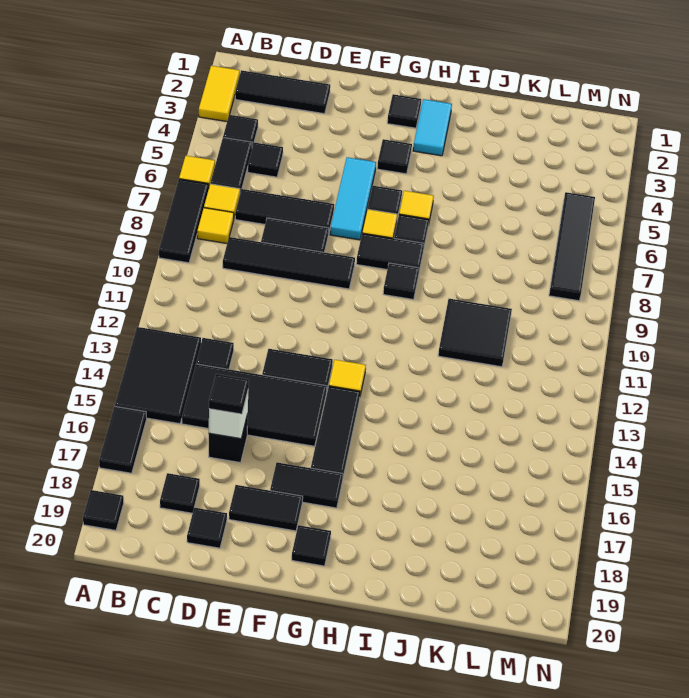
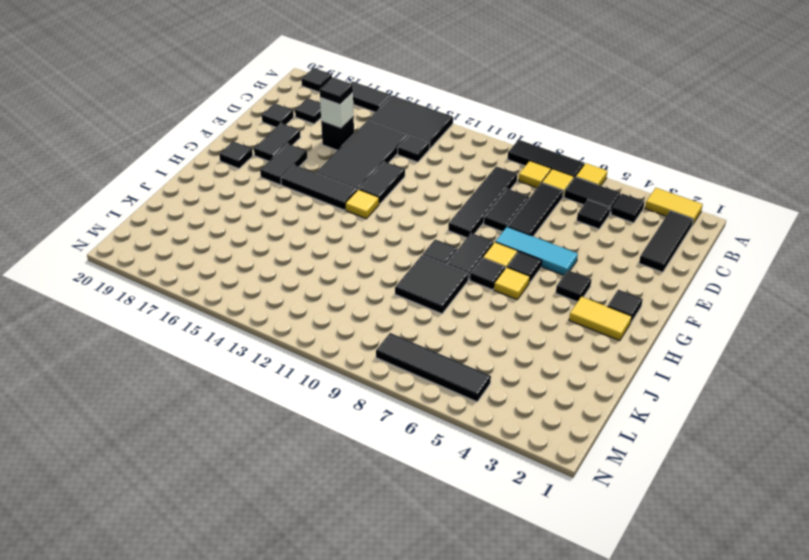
cyan 1x2 tile [413,99,452,156] -> yellow 1x2 tile [569,297,632,341]
black 2x2 tile [438,299,512,367] -> black 2x2 tile moved to [395,255,468,314]

